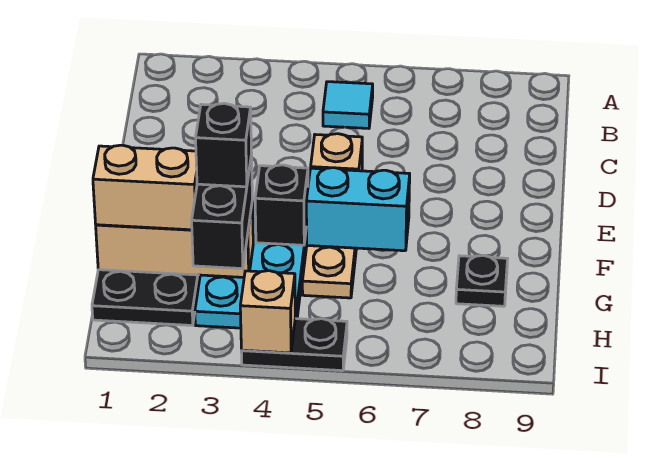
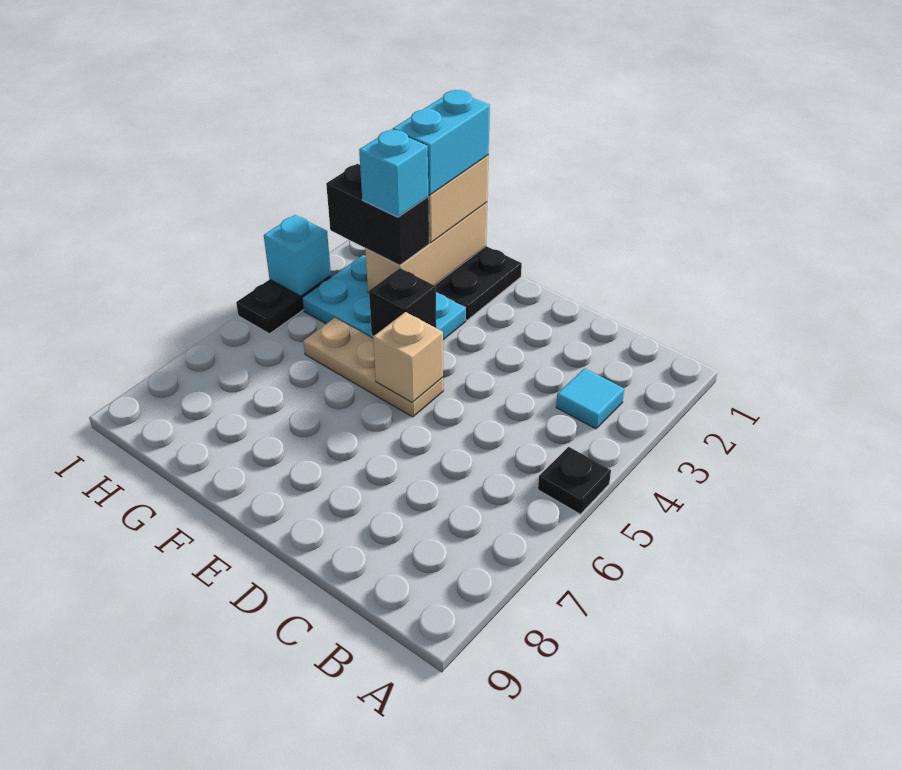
cyan 1x1 tile [323,82,373,128] -> cyan 1x1 tile moved to [556,368,624,429]
cyan 1x2 brick [306,168,410,251] -> cyan 1x2 brick moved to [393,90,490,195]
black 1x1 brick [196,103,252,187] -> cyan 1x1 brick [359,130,429,217]
black 1x1 plate [456,255,507,306] -> black 1x1 plate moved to [538,447,611,514]
tan 1x1 brick [240,271,296,353] -> cyan 1x1 brick [264,215,331,296]

